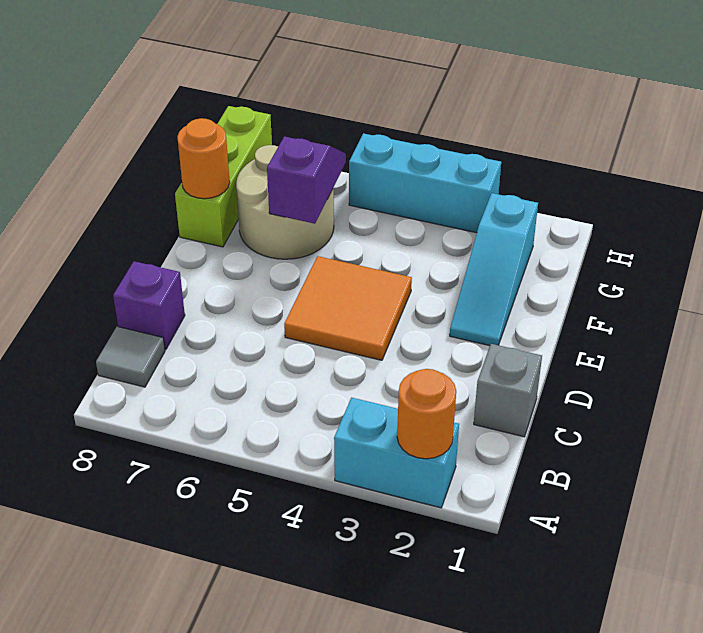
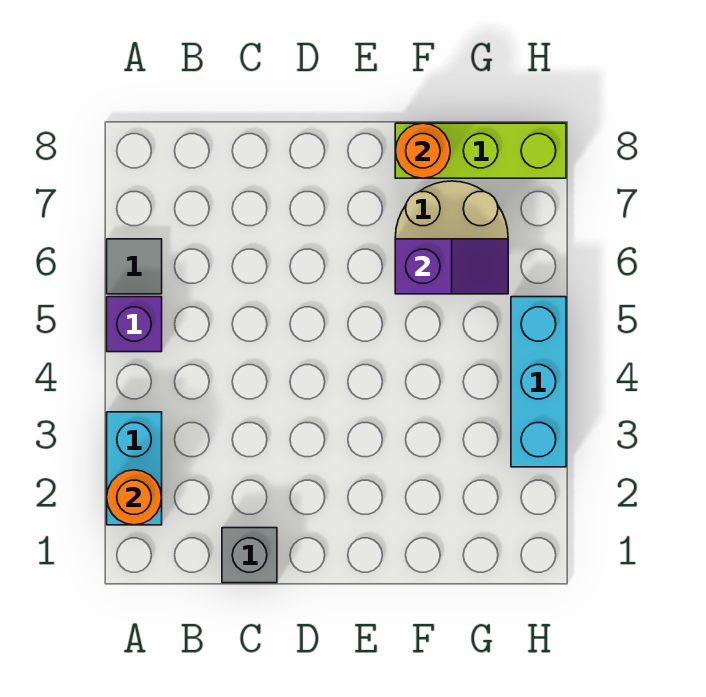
grey 1x1 tile [96,327,165,387] -> grey 1x1 tile moved to [107,239,162,294]
purple 1x1 brick [113,261,185,350] -> purple 1x1 brick moved to [107,297,162,352]
orange 2x2 tile [284,256,412,360] -> none
cyan 1x3 slope [450,193,538,346] -> none

